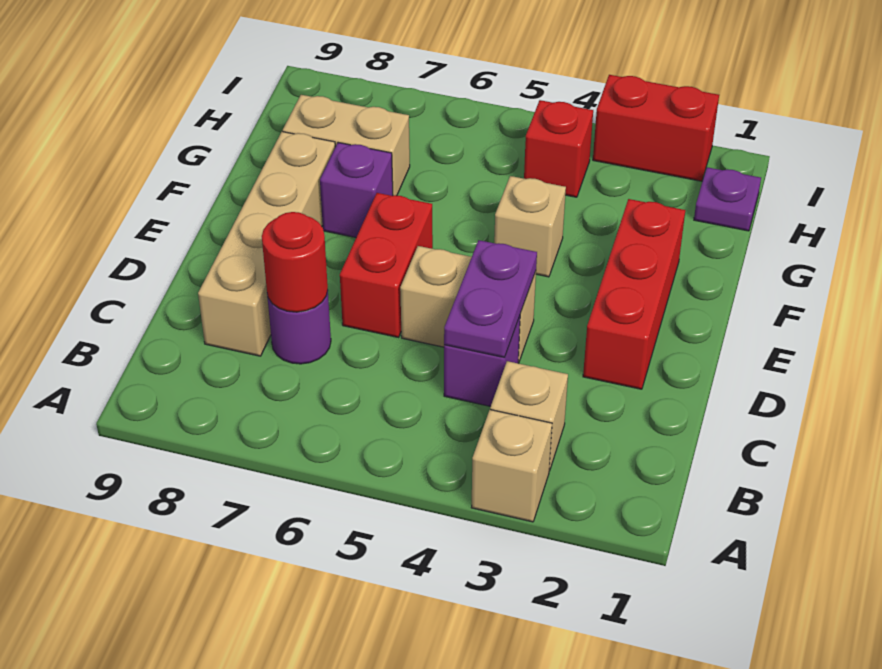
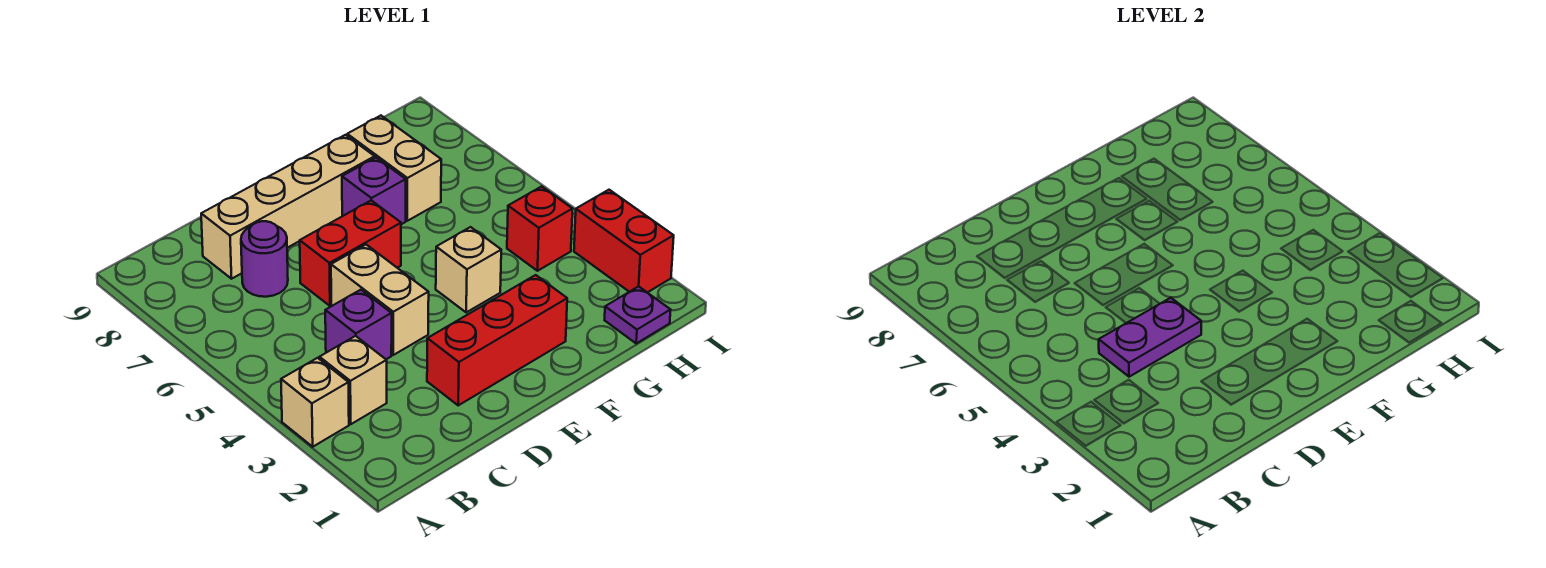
red 1x1 round brick [262,212,328,312] -> none

